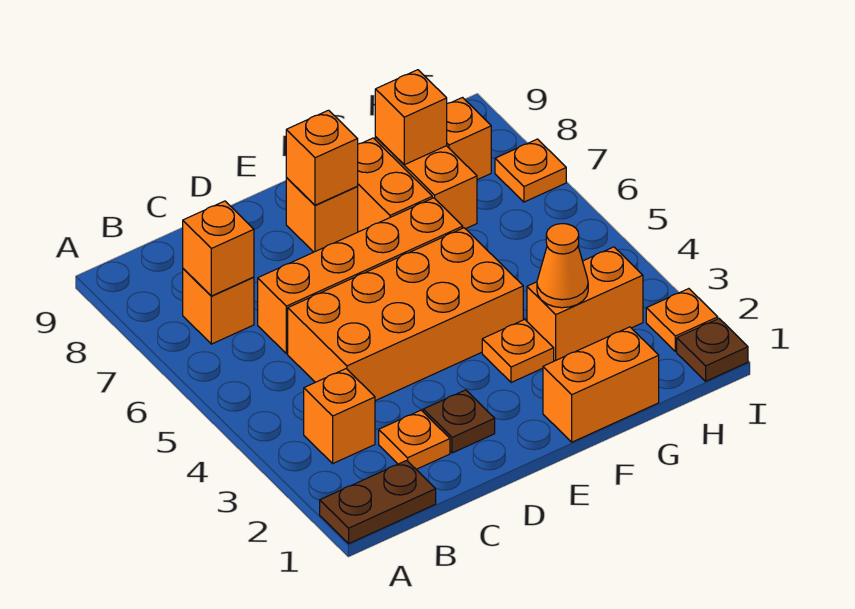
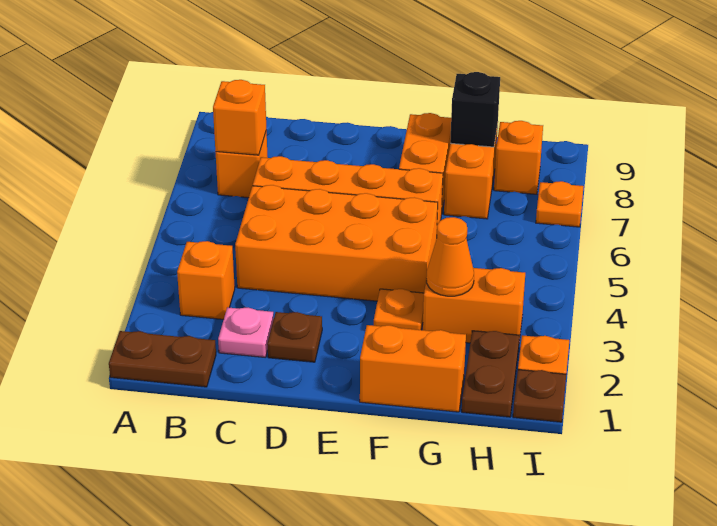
orange 1x1 plate [379,410,450,469] -> pink 1x1 plate [218,307,274,357]
orange 1x1 brick [286,178,358,252] -> none
orange 1x1 brick [286,110,358,205] -> none
orange 1x1 brick [375,70,447,165] -> black 1x1 brick [450,72,500,147]
none -> brown 1x2 plate [462,331,519,417]

